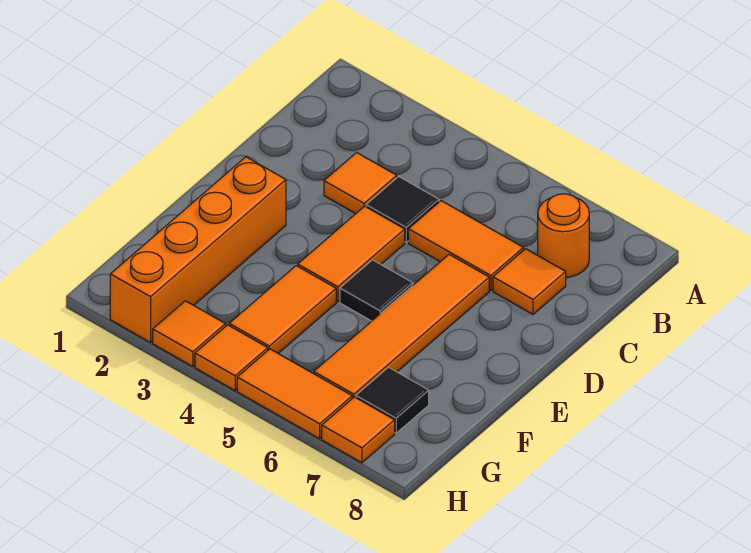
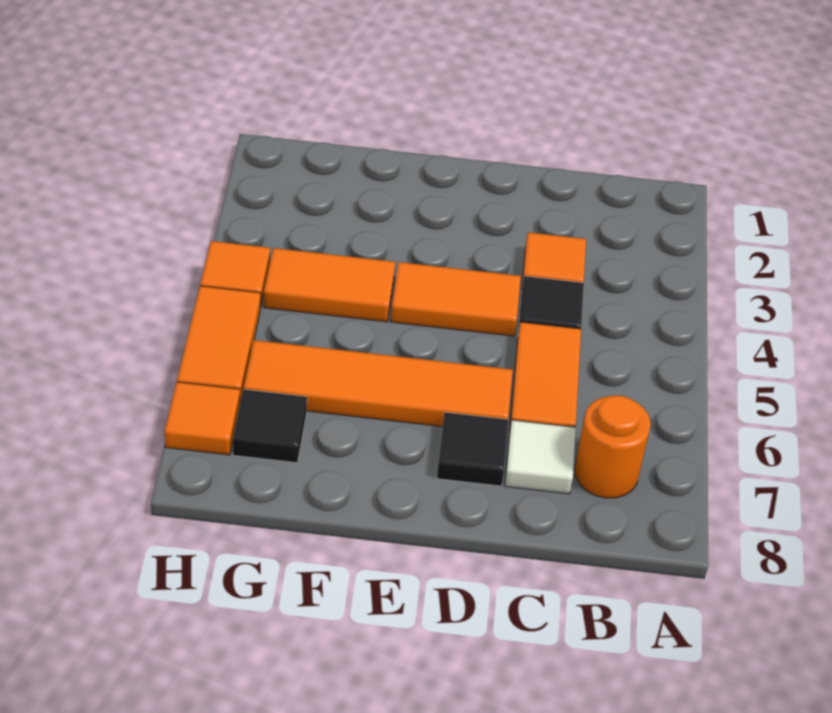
orange 1x1 tile [493,249,566,314] -> white 1x1 tile [505,420,576,494]
orange 1x4 brick [110,157,286,343] -> none
black 1x1 tile [340,260,413,321] -> black 1x1 tile moved to [437,412,508,486]
orange 1x1 tile [153,301,226,367] -> none

